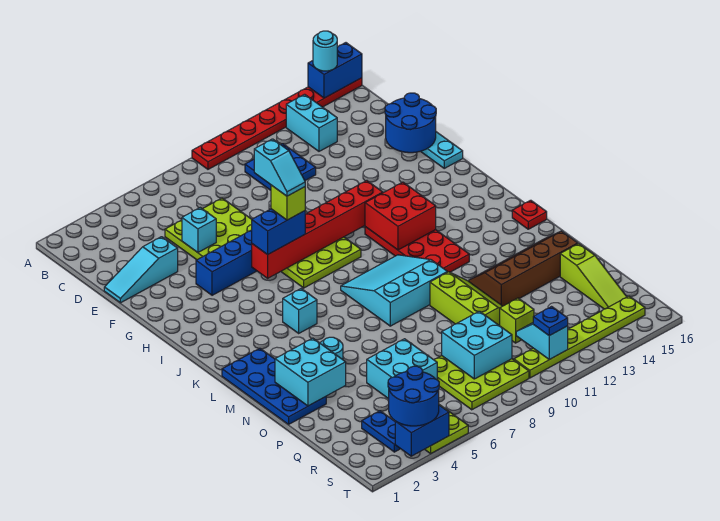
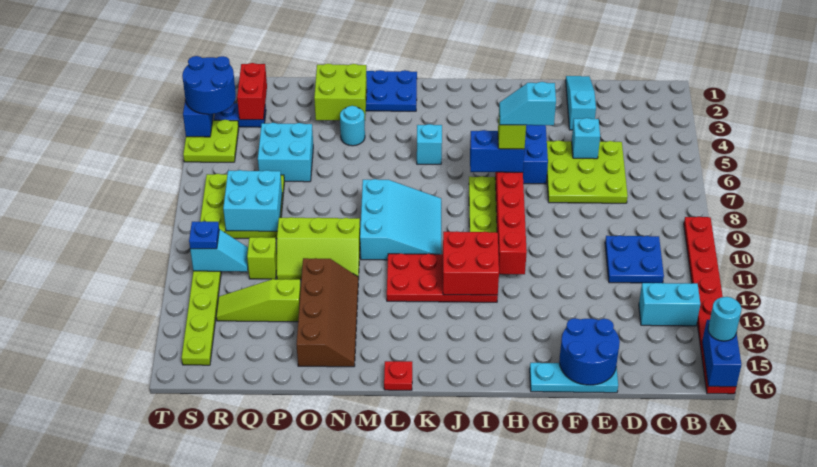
blue 1x2 brick [252,209,305,255] -> blue 1x2 brick turned to [470,130,524,172]
cyan 2x2 brick [275,338,346,406] -> lime 2x2 brick [314,64,367,121]
lime 1x3 slope [560,244,627,309] -> lime 1x3 slope moved to [216,279,301,322]
none -> red 1x2 brick [237,63,267,120]

